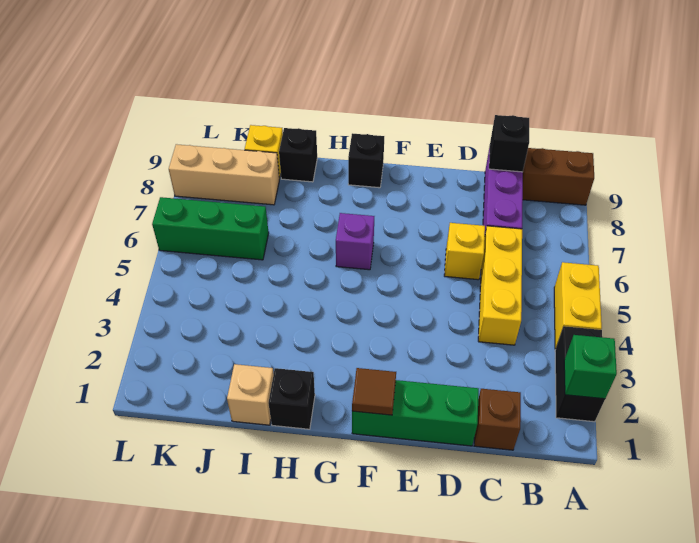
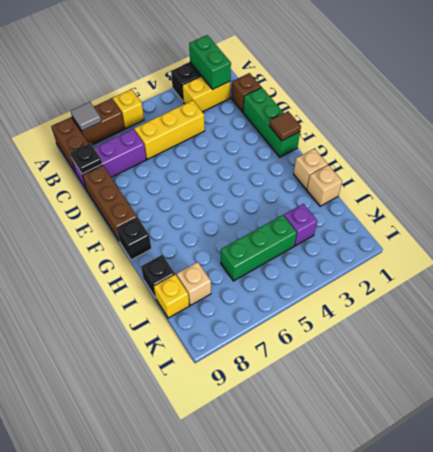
green 1x1 brick [564,335,617,399] -> green 1x2 brick [189,35,231,90]
yellow 1x2 brick [554,262,602,349] -> yellow 1x2 brick moved to [182,76,230,112]
none -> brown 1x2 brick [72,98,125,145]
none -> grey 1x1 tile [71,102,101,131]
black 1x1 brick [489,115,529,172] -> black 1x1 plate [70,143,102,174]
yellow 1x1 brick [444,223,485,280] -> yellow 1x1 brick moved to [113,89,144,129]
none -> brown 1x3 brick [83,165,137,240]
purple 1x1 brick [336,213,374,270] -> purple 1x1 brick moved to [284,204,317,246]
black 1x1 brick [268,368,315,429] -> tan 1x1 brick [294,149,328,189]
green 1x3 brick [152,197,269,260] -> green 1x3 brick turned to [221,215,297,281]
tan 1x3 brick [169,144,279,205] -> tan 1x1 brick [177,262,211,305]

